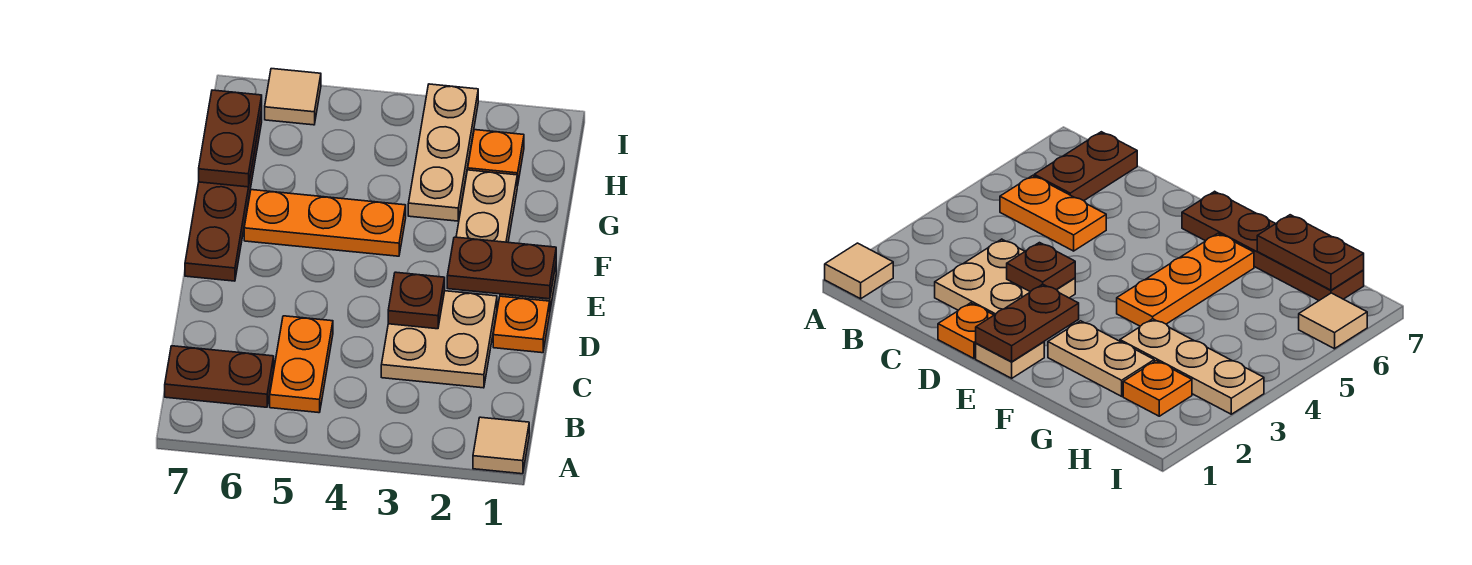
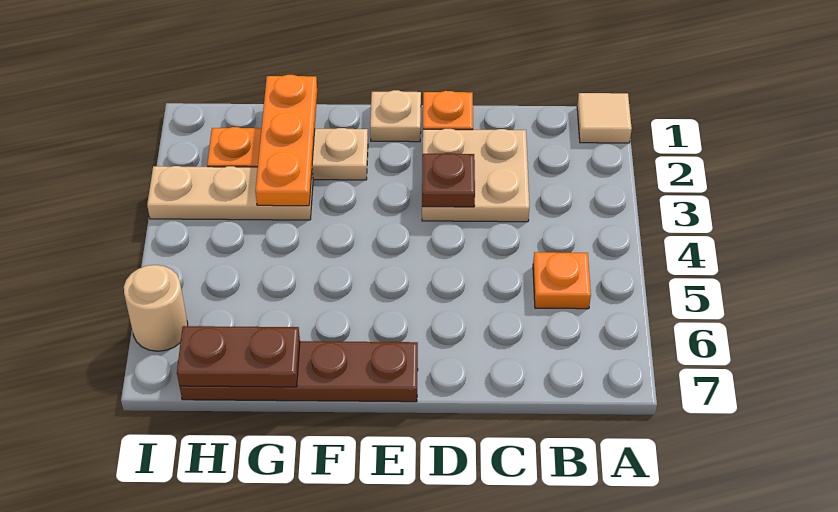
orange 1x2 plate [270,316,333,413] -> orange 1x1 plate [533,252,591,309]
brown 1x2 plate [165,346,274,407] -> none
brown 1x2 plate [447,237,556,299] -> none
orange 1x3 plate [244,190,406,256] -> orange 1x3 plate moved to [255,75,317,206]
tan 1x1 tile [265,69,321,125] -> tan 1x1 round brick [124,265,188,351]

